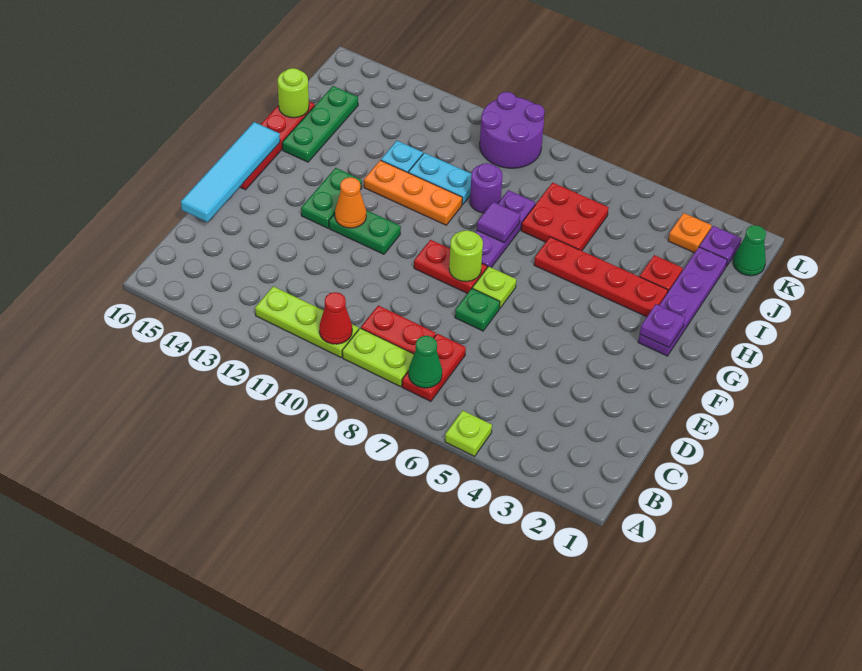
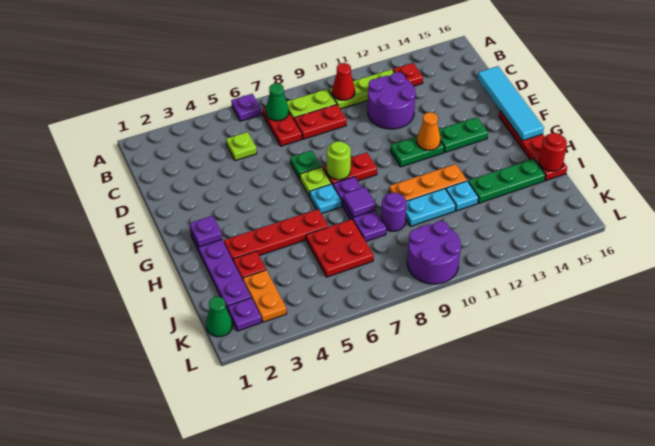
lime 1x1 plate [445,410,492,456] -> lime 1x1 plate moved to [226,132,257,161]
none -> purple 1x1 plate [231,94,261,121]
none -> red 1x1 plate [393,63,423,86]
none -> purple 2x2 round brick [368,72,416,129]
green 1x2 plate [301,168,362,228] -> green 1x2 plate turned to [439,117,488,152]
none -> cyan 1x1 plate [309,184,342,214]
green 1x3 plate [282,86,358,162] -> green 1x3 plate turned to [468,159,545,203]
lime 1x1 round brick [278,68,309,118] -> red 1x1 round brick [539,133,567,171]
orange 1x1 plate [668,213,712,253] -> orange 1x2 plate [243,270,287,322]

